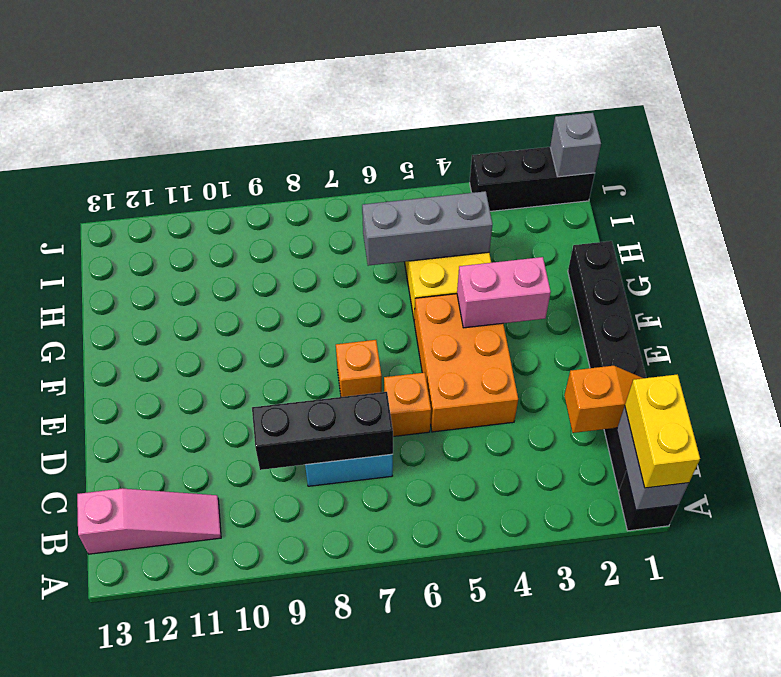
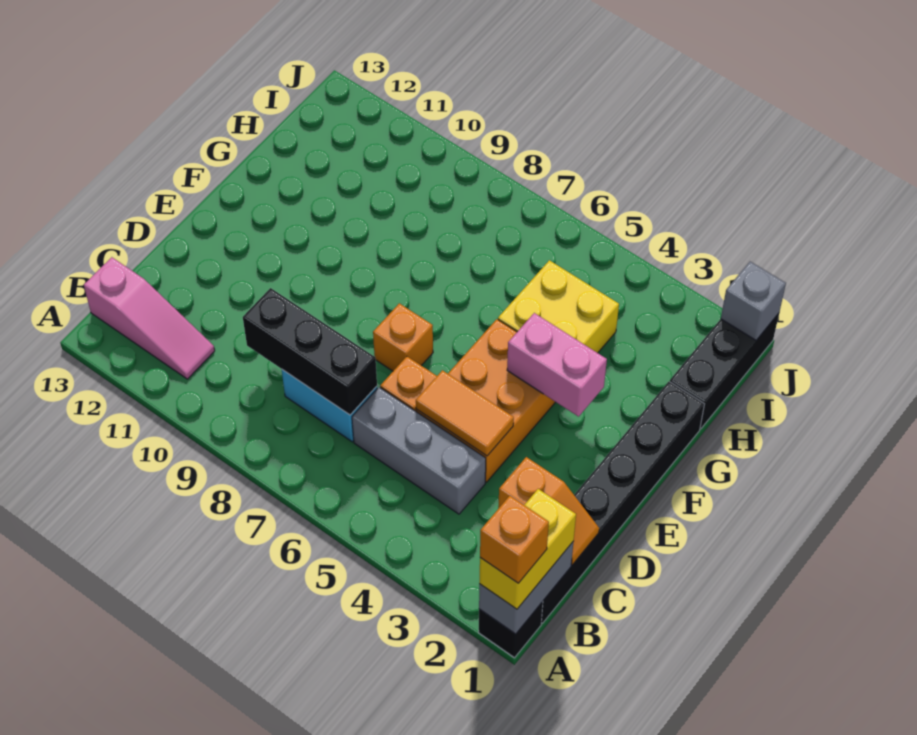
none -> orange 1x1 brick [480,496,549,583]
none -> orange 1x2 tile [416,370,514,456]
grey 1x3 brick [362,191,493,266] -> grey 1x3 brick moved to [352,387,486,514]
black 1x3 brick [470,147,595,211] -> black 1x3 brick turned to [670,313,779,429]

